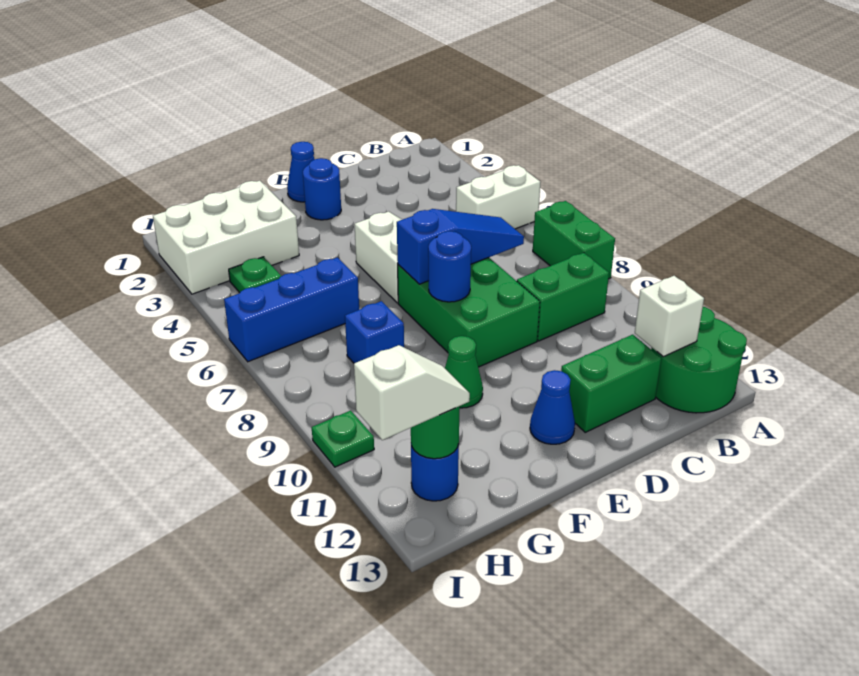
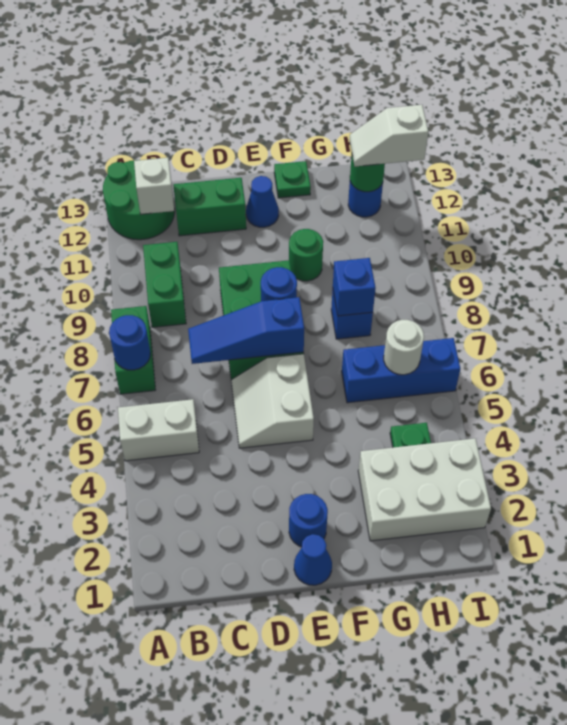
none -> blue 1x1 round brick [109,315,150,370]
green 1x2 brick [517,253,609,341] -> green 1x2 brick turned to [143,242,186,327]
green 1x1 cone [445,336,483,408] -> green 1x1 round brick [289,229,323,281]
none -> blue 1x1 brick [333,258,376,316]
none -> white 1x1 round brick [384,320,424,375]
green 1x1 plate [312,410,374,467] -> green 1x1 plate moved to [274,161,311,198]

